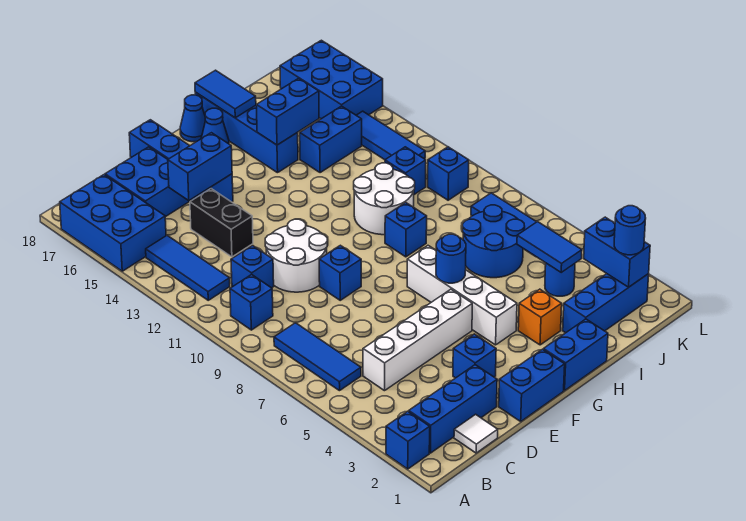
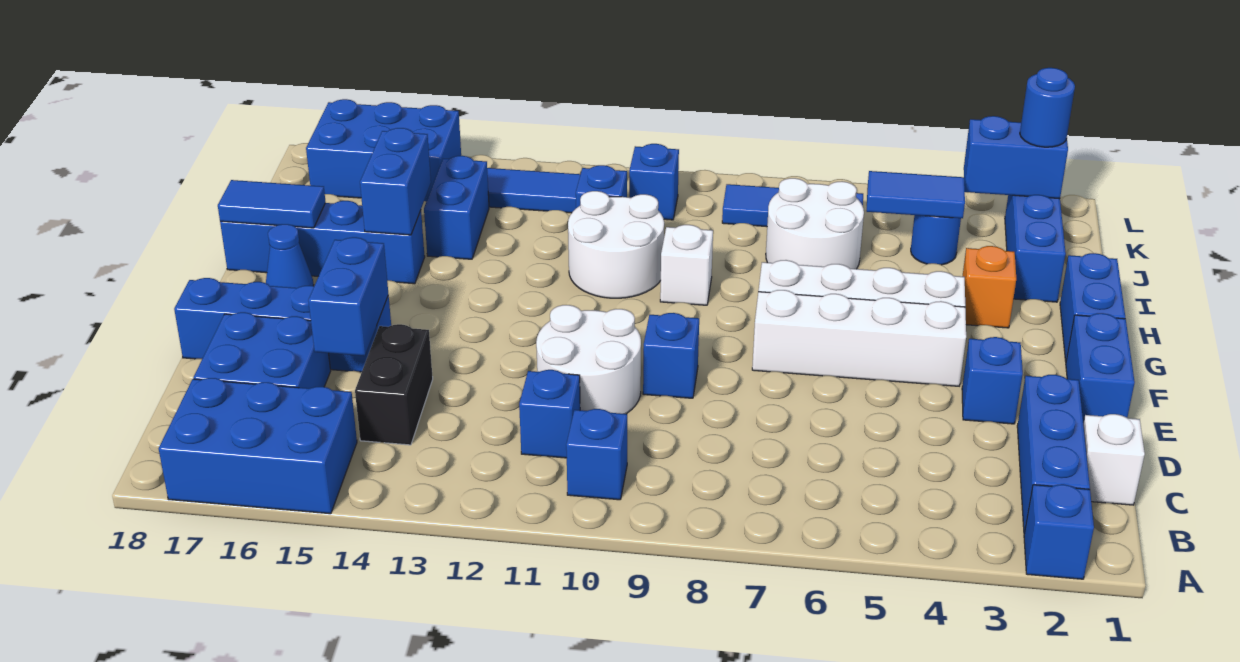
blue 1x3 tile [274,323,361,391] -> none
blue 1x3 tile [146,235,230,300] -> none
white 1x1 tile [454,414,498,453] -> white 1x1 brick [1083,414,1145,505]
white 1x4 brick [363,289,472,391] -> white 1x4 brick turned to [752,290,966,386]
black 1x2 brick [190,189,253,257] -> black 1x2 brick turned to [355,324,433,445]
blue 1x1 round brick [436,234,466,283] -> none
blue 1x1 cone [180,95,205,142] -> none
blue 1x1 brick [385,203,427,257] -> white 1x1 brick [660,225,713,305]
blue 2x2 round brick [463,205,525,278] -> white 2x2 round brick [766,178,864,269]

